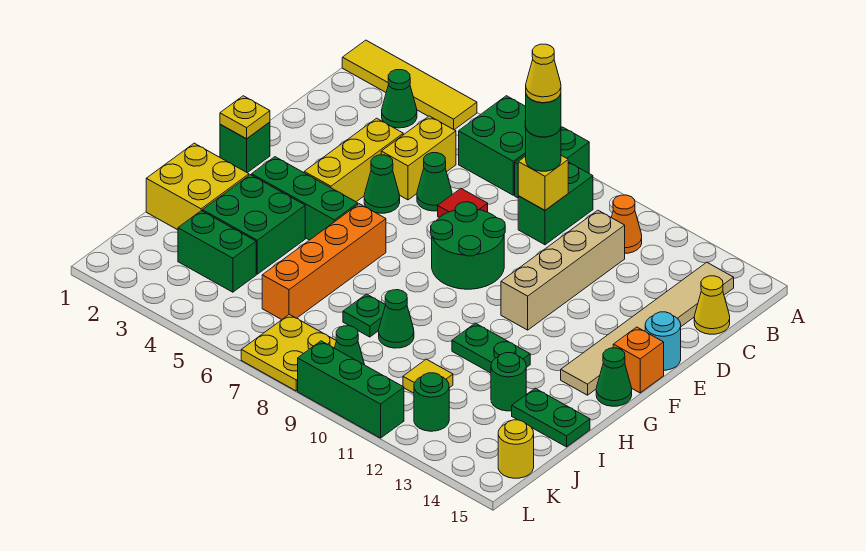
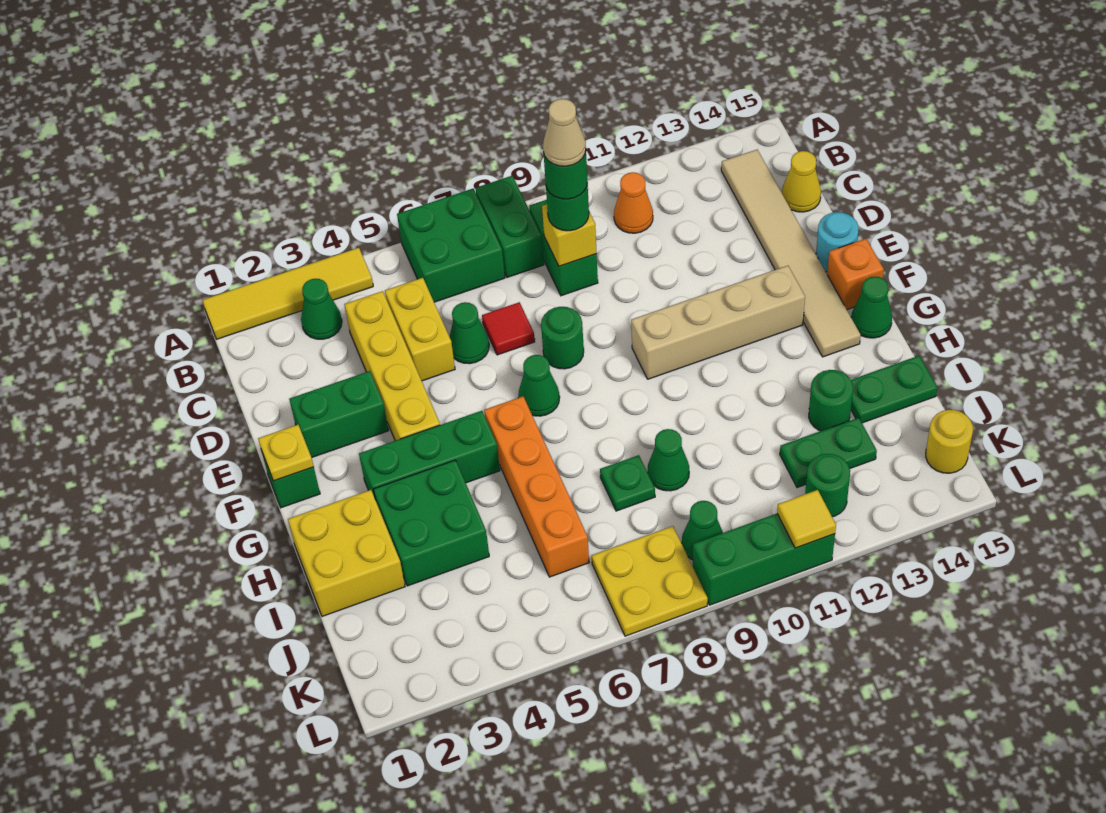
yellow 1x1 cone [526,44,561,103] -> tan 1x1 cone [543,99,586,166]
tan 1x4 brick [501,210,625,330] -> tan 1x4 brick turned to [631,266,805,379]
yellow 1x3 brick [304,118,403,202] -> yellow 1x4 brick [344,291,440,441]
green 1x1 cone [364,155,400,213] -> green 1x1 cone moved to [518,355,560,416]
green 2x2 round brick [431,202,505,289] -> green 1x1 round brick [541,307,584,369]
green 1x2 plate [452,323,530,373] -> green 1x2 plate moved to [780,418,877,488]
green 1x2 brick [178,211,256,292] -> green 1x2 brick moved to [289,371,389,458]
yellow 1x1 tile [403,359,453,393] -> yellow 1x1 tile moved to [777,490,836,548]

